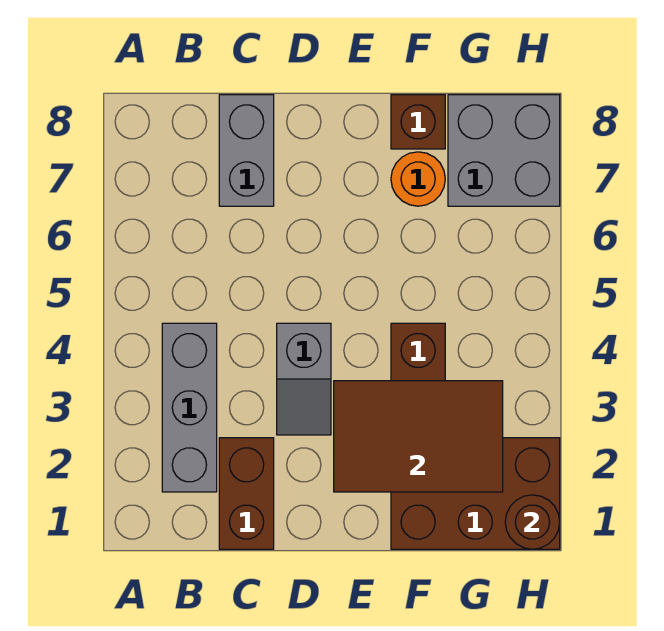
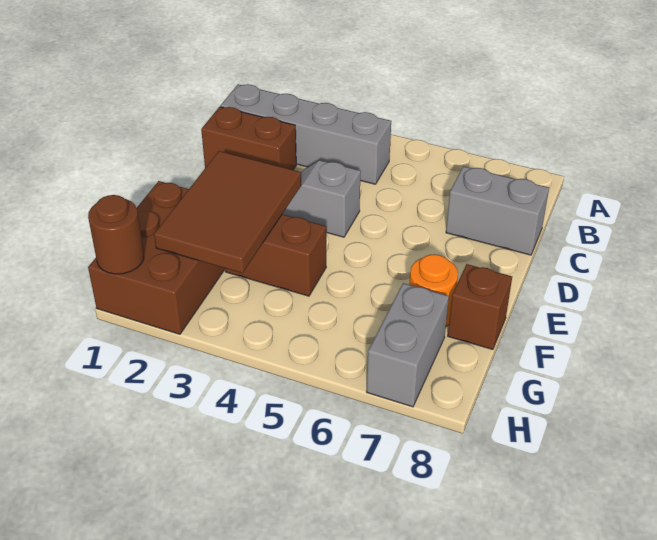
grey 1x3 brick [162,323,217,492] -> grey 1x4 brick [221,84,391,184]
grey 2x2 brick [448,95,560,206] -> grey 1x2 brick [367,283,449,407]

